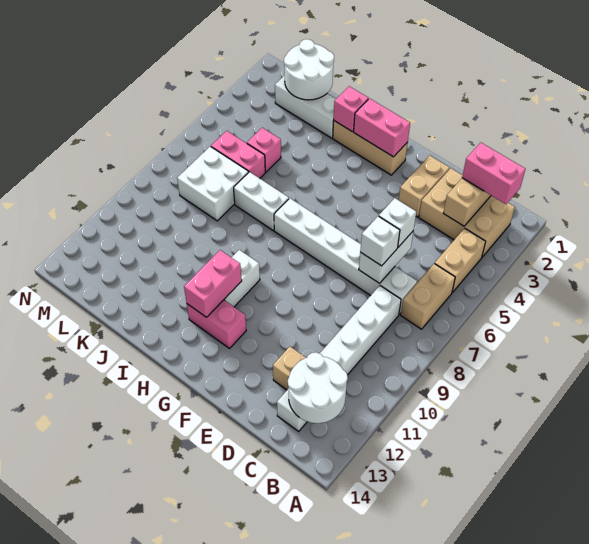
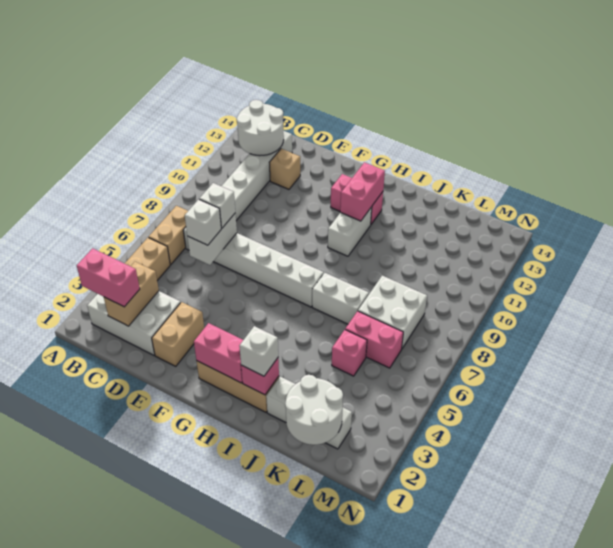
tan 2x3 brick [419,168,515,257] -> white 2x3 brick [87,291,181,355]
none -> white 1x1 brick [240,326,278,376]

